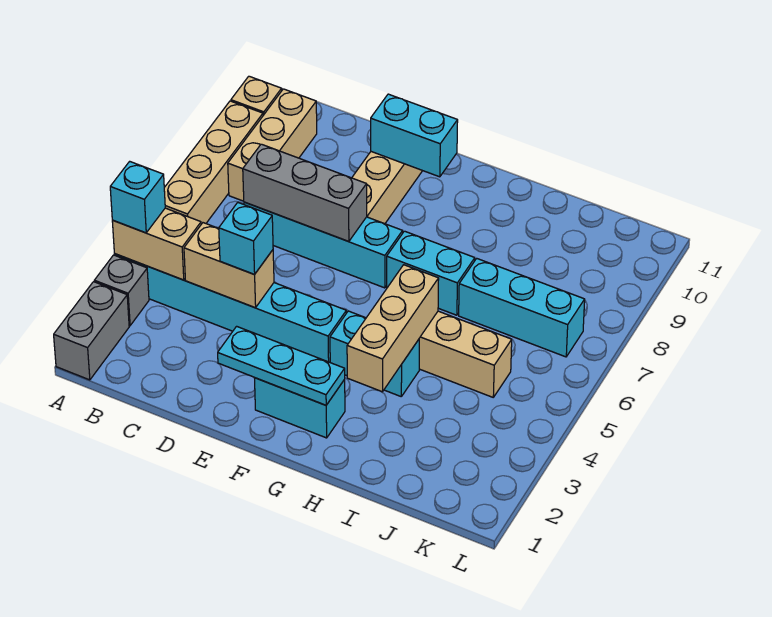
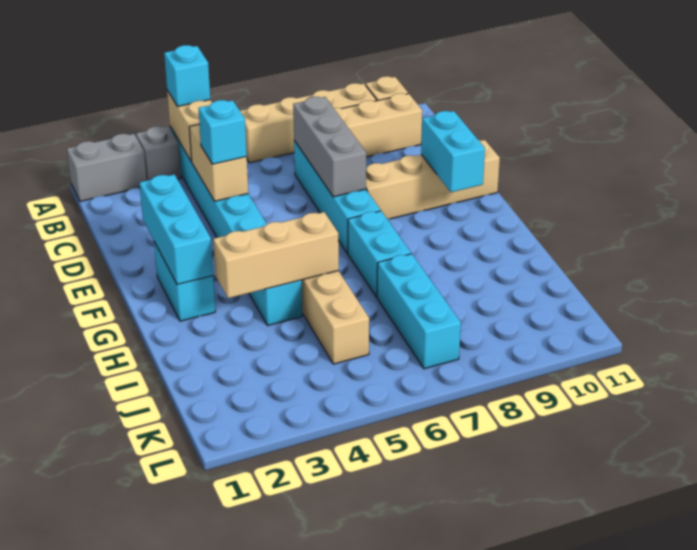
cyan 1x3 plate [218,326,345,405] -> cyan 1x3 brick [139,174,213,285]

